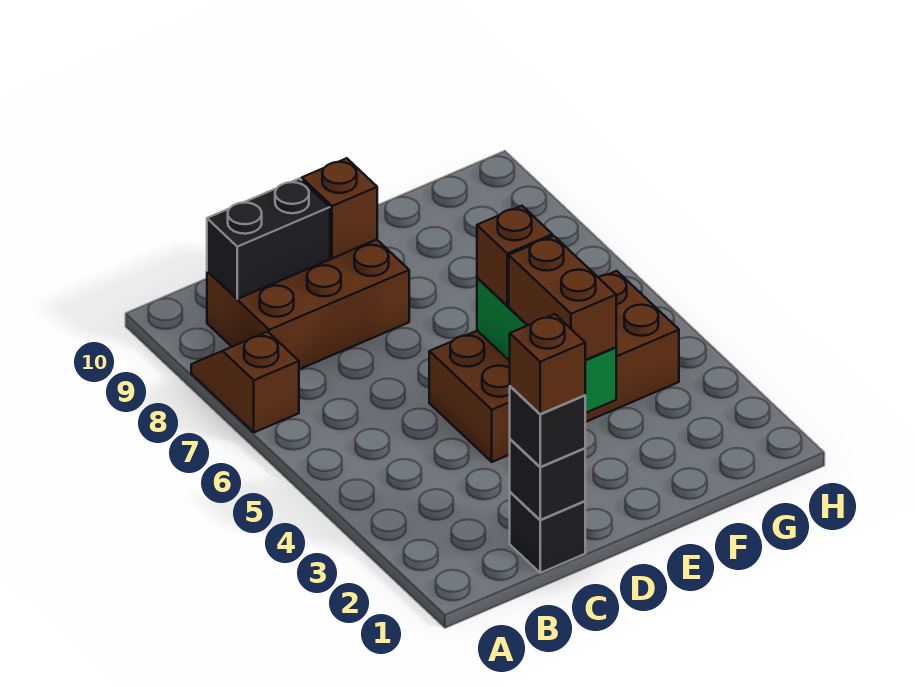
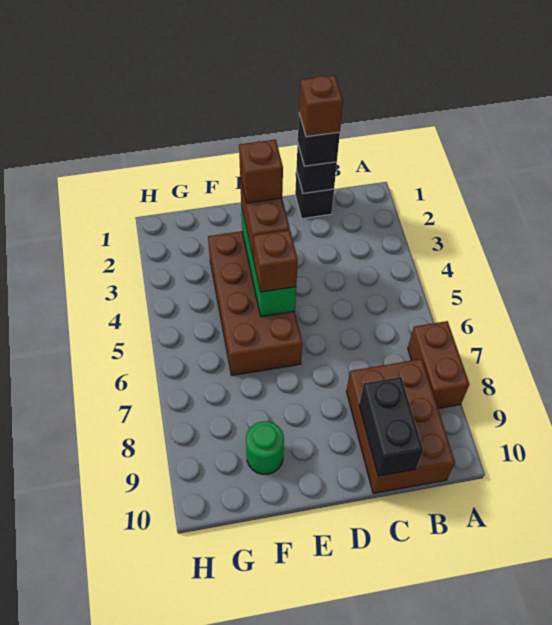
brown 1x2 slope [191,332,299,432] -> brown 1x2 brick [408,321,469,408]
brown 2x3 brick [207,240,409,369] -> brown 2x3 brick turned to [346,359,455,493]
black 1x2 brick [207,179,330,299] -> black 1x2 brick turned to [359,377,423,476]
brown 2x4 brick [429,271,679,462] -> brown 2x4 brick turned to [208,231,302,375]
brown 1x1 brick [302,158,377,258] -> brown 1x1 brick moved to [239,139,283,203]
none -> green 1x1 round brick [246,421,284,474]

